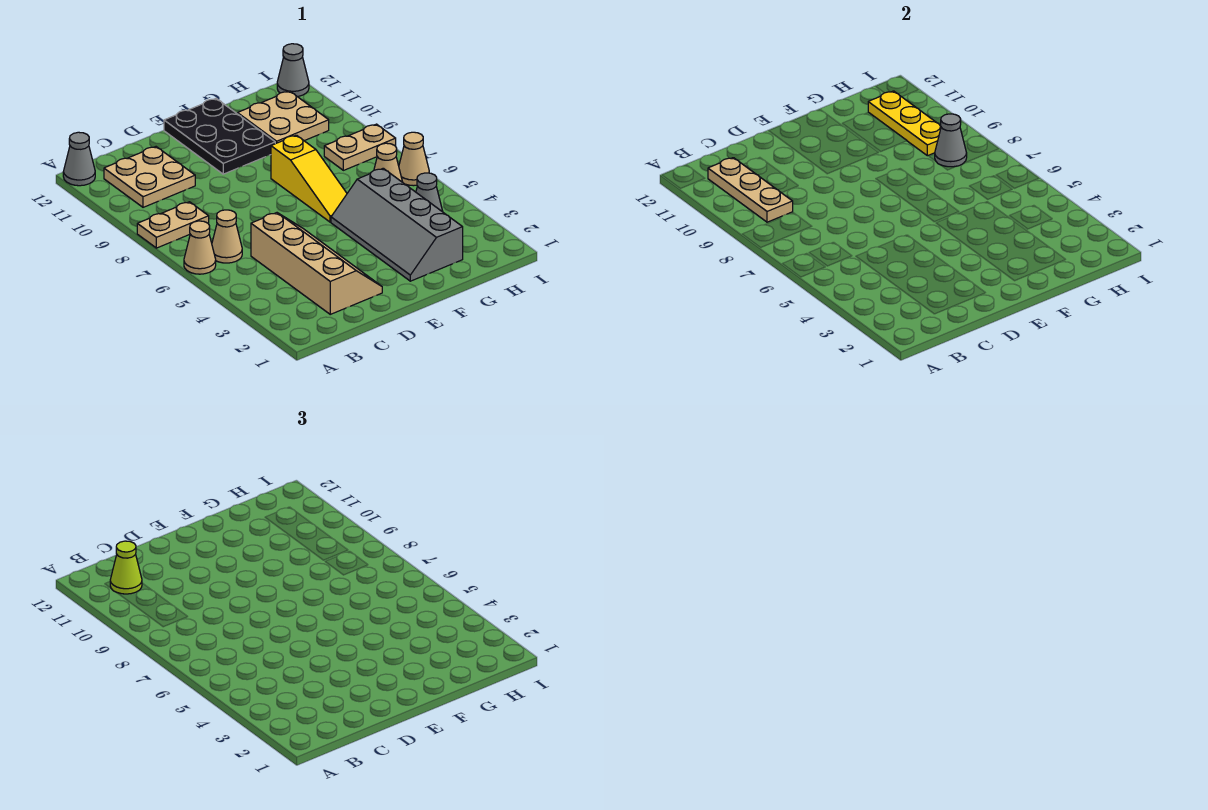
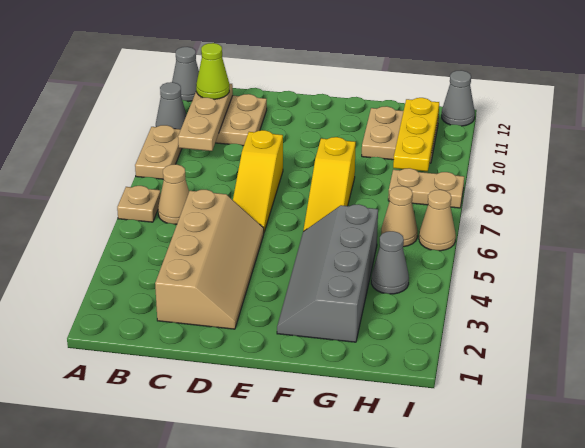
tan 1x1 cone [184,221,216,274] -> tan 1x1 plate [117,186,161,222]
tan 1x2 plate [137,202,209,248] -> tan 1x2 plate turned to [135,125,182,179]
none -> yellow 1x3 slope [233,130,283,232]
black 2x3 plate [164,99,275,174] -> none
grey 1x1 cone [935,114,967,167] -> grey 1x1 cone moved to [156,82,187,129]

